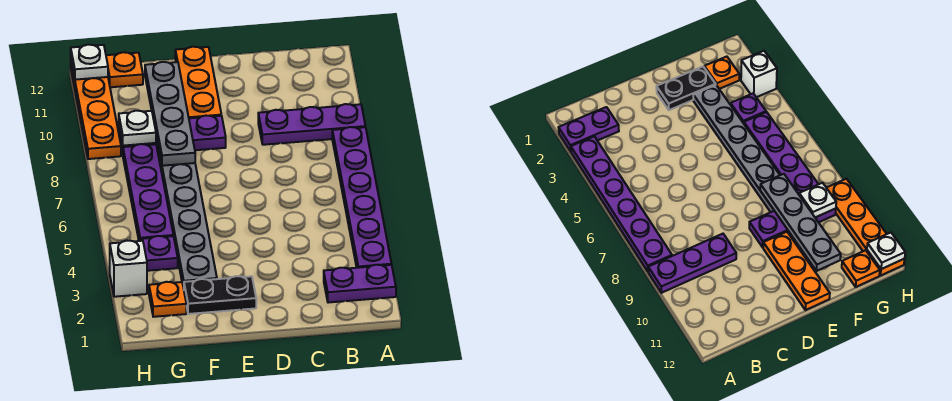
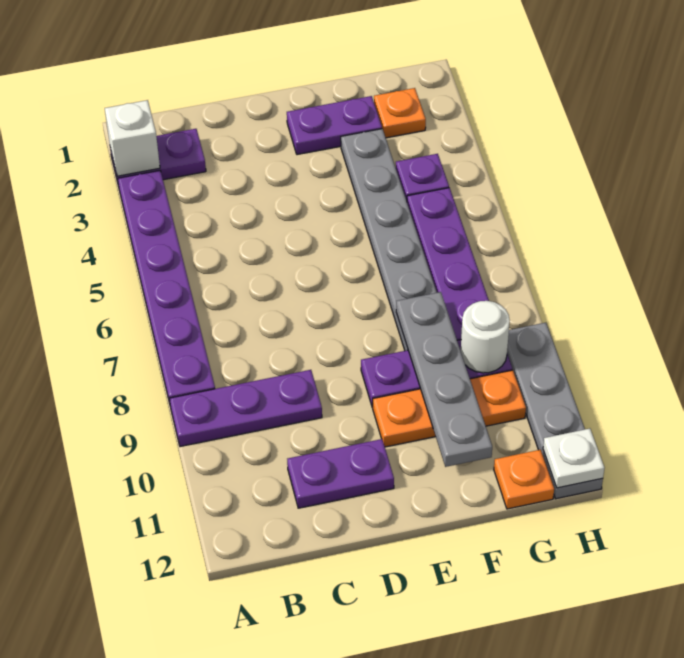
none -> purple 1x2 plate [287,439,394,508]
black 1x2 plate [184,276,256,314] -> purple 1x2 plate [287,96,382,155]
orange 1x3 plate [175,47,221,118] -> orange 1x3 plate turned to [373,370,526,447]
white 1x1 plate [119,111,156,146] -> white 1x1 round brick [461,301,510,373]
white 1x1 brick [110,241,147,297] -> white 1x1 brick moved to [105,100,160,176]
orange 1x4 plate [71,62,121,159] -> grey 1x4 plate [507,323,603,499]

